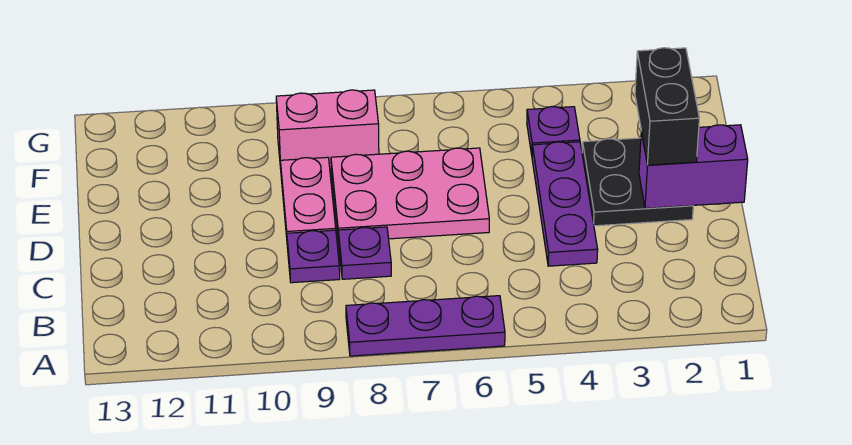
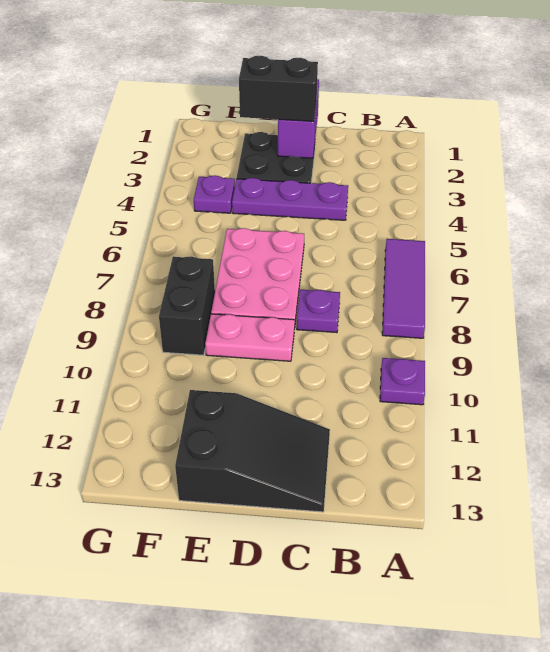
purple 1x3 plate [346,296,505,356] -> purple 1x3 tile [382,239,425,338]
purple 1x1 plate [287,230,340,283] -> purple 1x1 plate moved to [380,358,425,405]
none -> black 2x3 slope [175,390,330,512]
pink 1x2 brick [276,90,379,169] -> black 1x2 brick [159,256,215,355]

